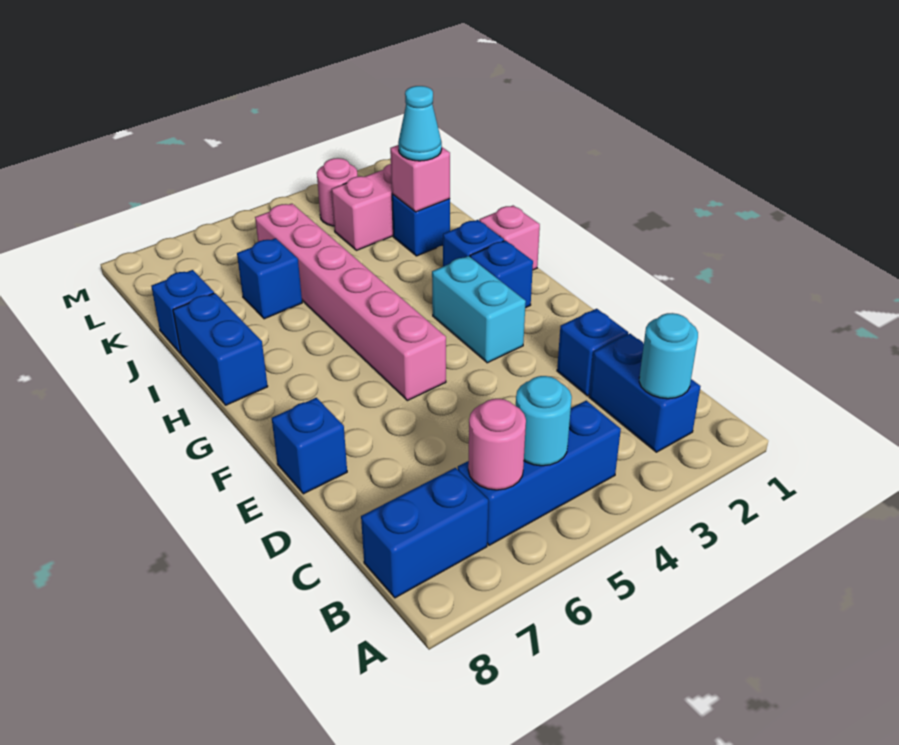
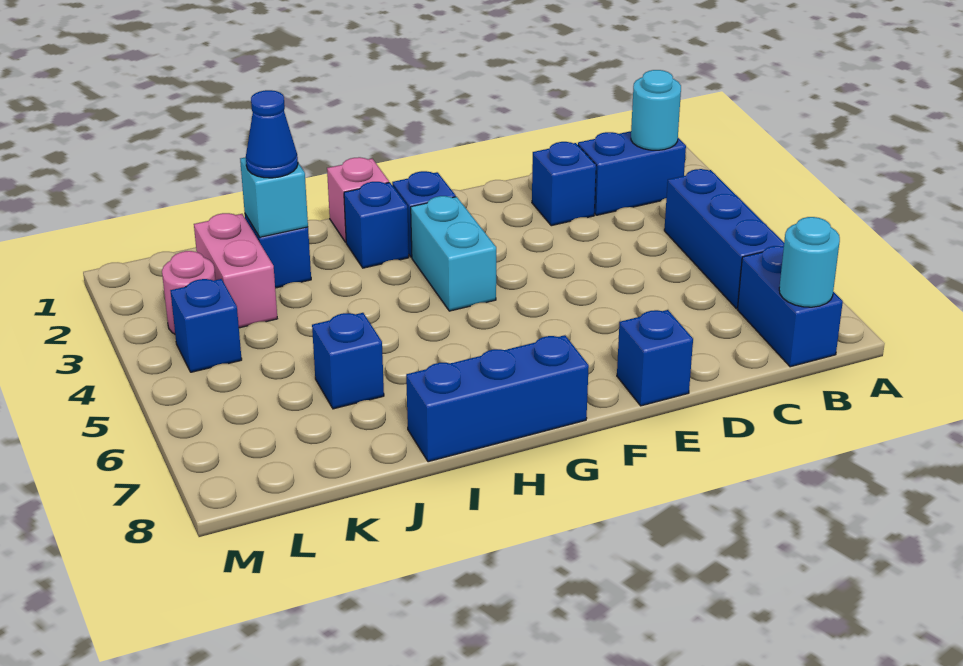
cyan 1x1 round brick [516,376,572,466] -> cyan 1x1 round brick moved to [779,217,840,307]
pink 1x1 round brick [468,399,526,490] -> none
cyan 1x2 brick [432,256,526,363] -> cyan 1x2 brick turned to [411,196,496,311]
pink 1x6 brick [255,204,446,401] -> none
blue 1x2 brick [173,293,268,405] -> blue 1x3 brick [406,335,589,462]
pink 1x1 brick [390,145,450,212] -> cyan 1x1 brick [240,157,308,237]
cyan 1x1 cone [398,86,442,161] -> blue 1x1 cone [246,90,298,178]
blue 1x1 brick [151,270,214,353] -> blue 1x1 brick moved to [170,279,242,372]

